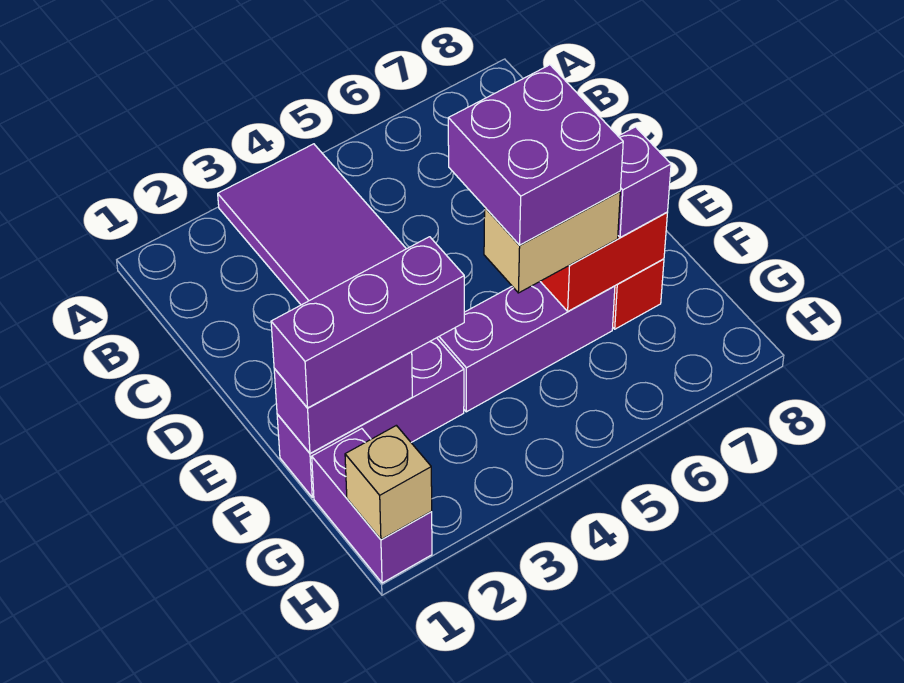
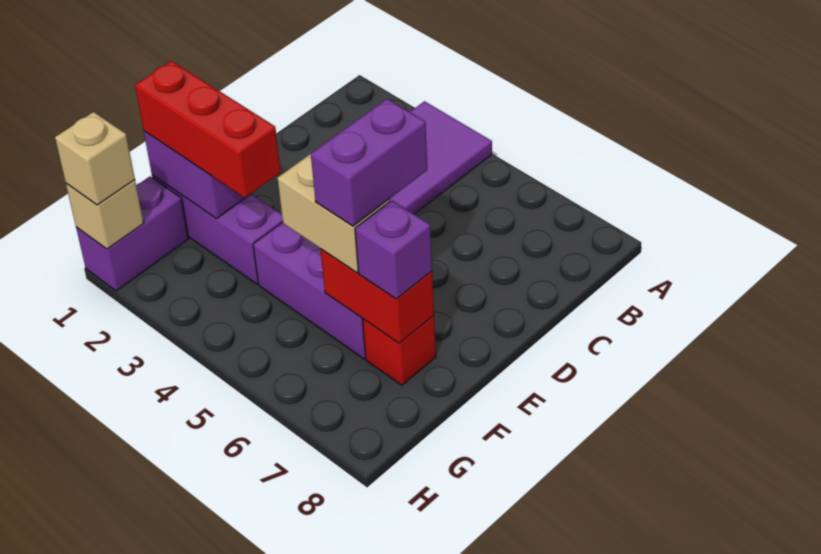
purple 2x2 brick [448,65,623,245] -> purple 1x2 brick [311,99,427,226]
purple 1x3 brick [271,237,464,408] -> red 1x3 brick [135,61,281,198]
none -> tan 1x1 brick [55,112,135,205]

